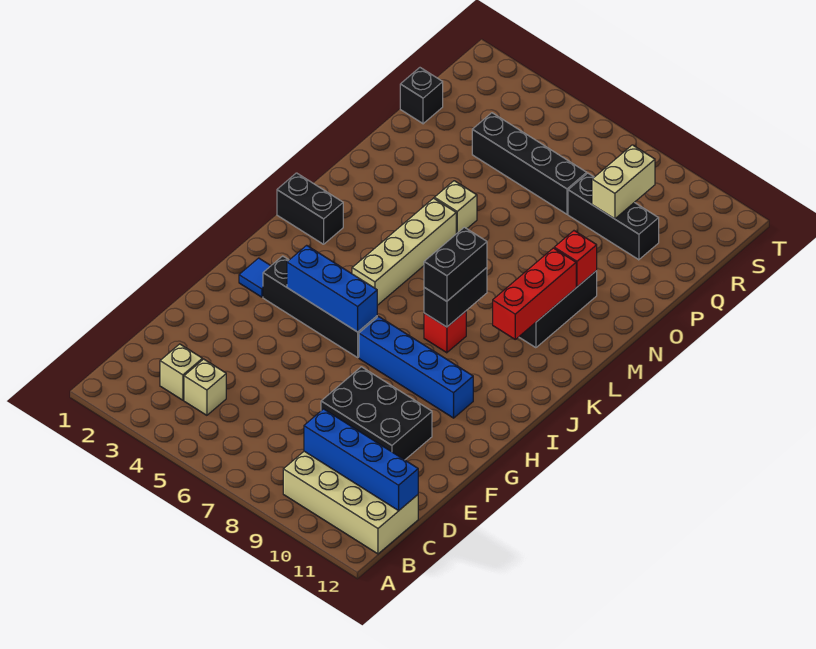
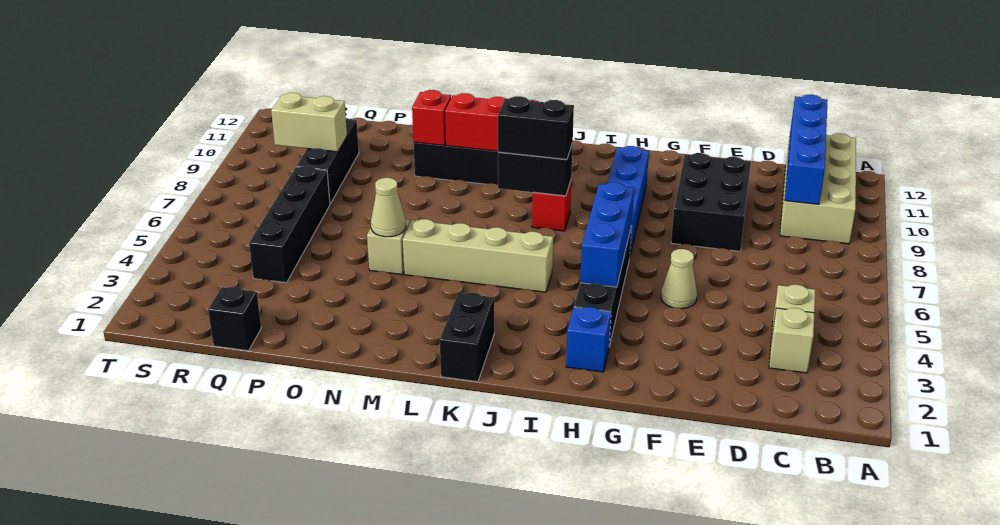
none -> tan 1x1 cone [661,249,697,309]
blue 1x1 tile [239,258,271,297] -> blue 1x1 brick [566,307,611,372]
none -> tan 1x1 cone [371,178,406,237]

